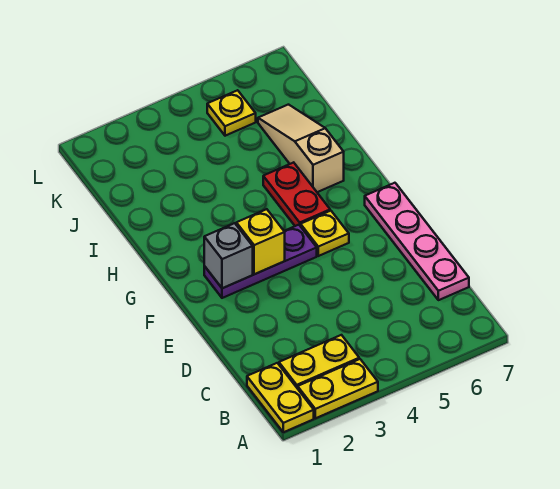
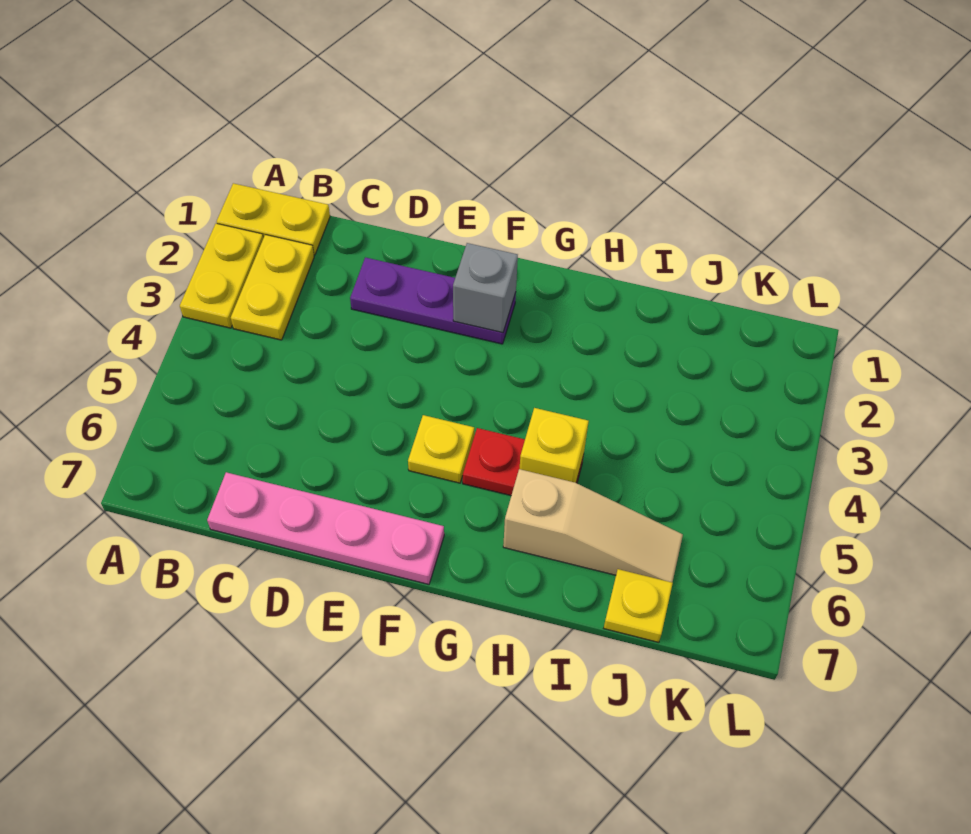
purple 1x3 plate [204,225,317,298] -> purple 1x3 plate turned to [350,257,516,344]
yellow 1x1 brick [236,209,285,274] -> yellow 1x1 brick moved to [520,408,589,483]
yellow 1x1 plate [207,90,256,136] -> yellow 1x1 plate moved to [604,569,673,642]

